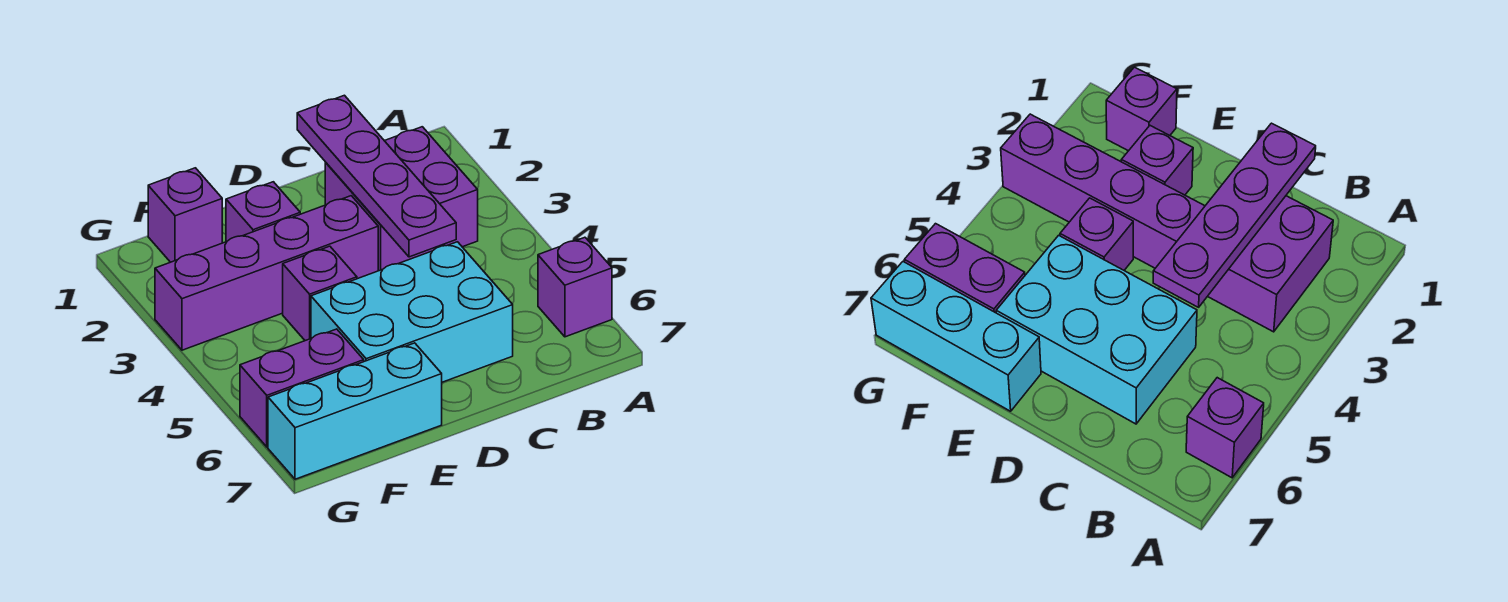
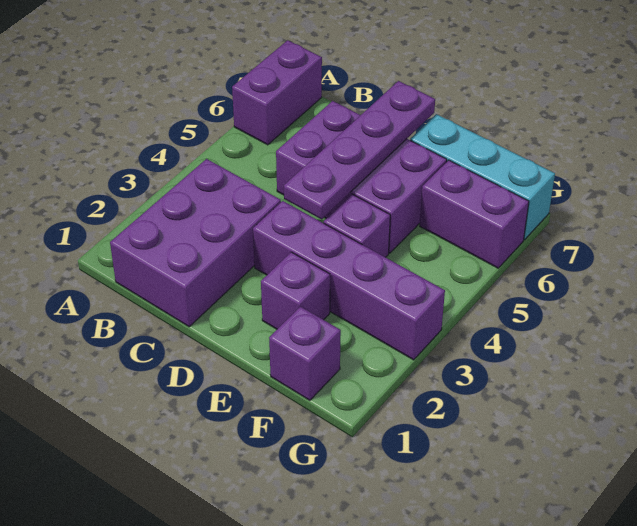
purple 1x1 brick [538,237,612,337] -> purple 1x2 brick [232,40,322,145]
purple 2x2 brick [325,127,478,271] -> purple 2x3 brick [110,159,281,327]
purple 1x4 plate [297,95,456,257] -> purple 1x4 plate moved to [284,81,435,220]
cyan 2x3 brick [311,242,513,382] -> purple 2x3 brick [276,101,447,253]

